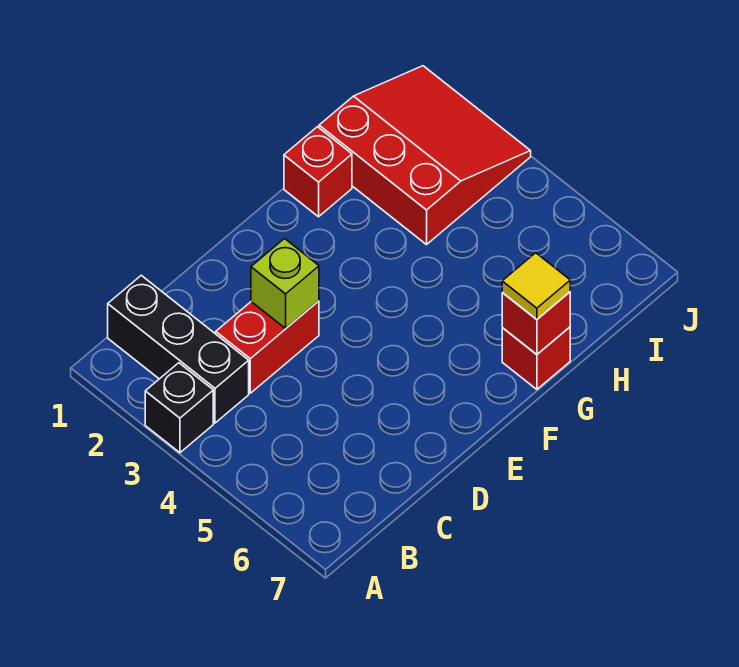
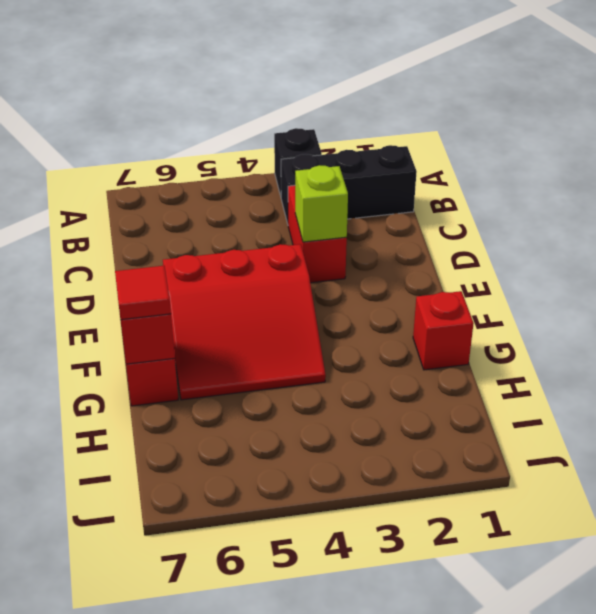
yellow 1x1 tile [502,253,570,319] -> red 1x1 tile [115,266,171,320]
red 3x3 slope [319,66,531,245] -> red 3x3 slope moved to [163,244,326,400]

